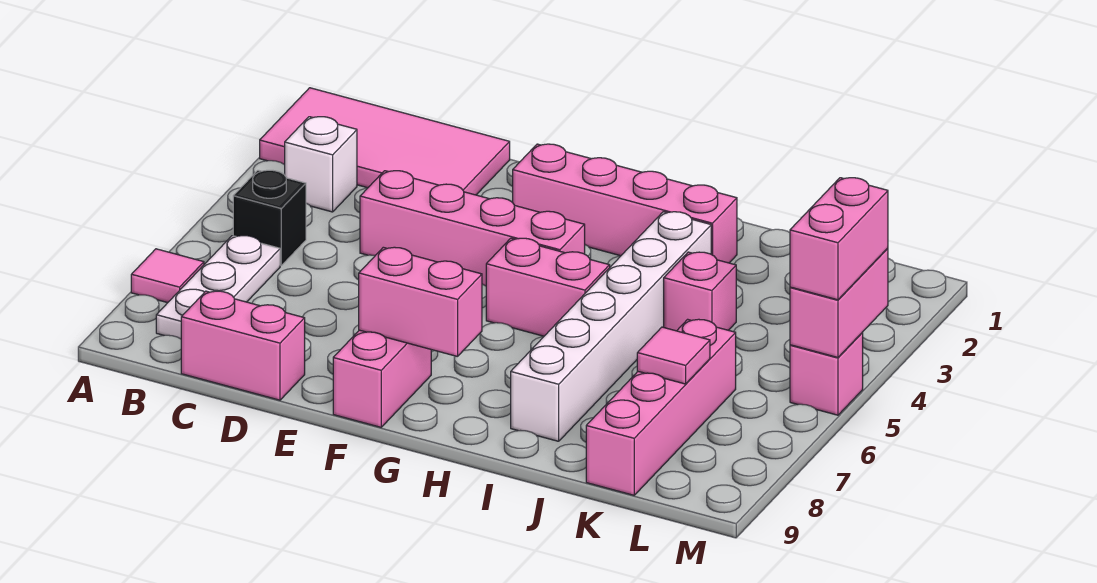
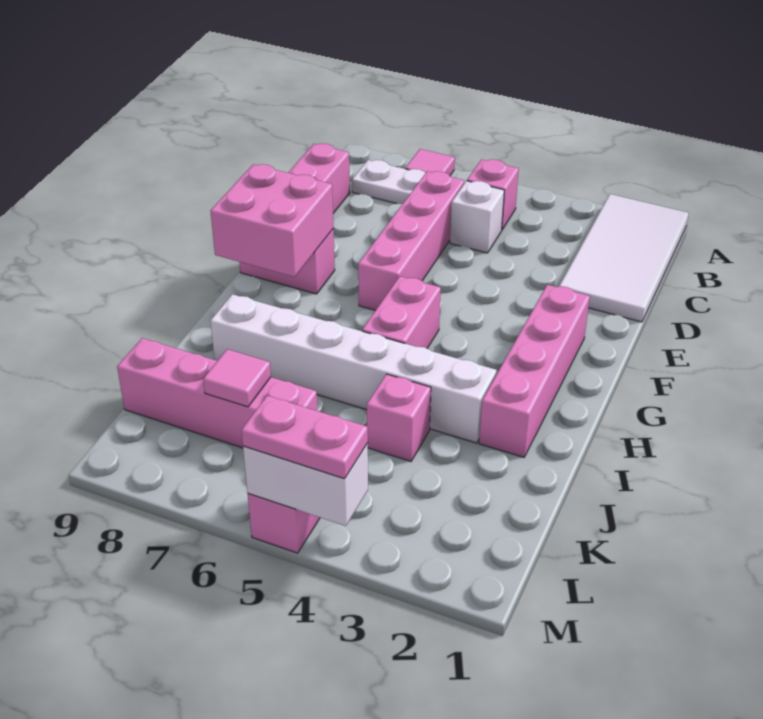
pink 2x4 tile [260,88,510,195] -> white 2x4 tile [560,194,689,322]
white 1x1 brick [284,117,357,212] -> white 1x1 brick moved to [450,181,504,253]
black 1x1 brick [233,170,306,266] -> pink 1x1 brick [467,159,519,229]
pink 1x4 brick [360,171,585,286] -> pink 1x4 brick moved to [358,171,464,311]
pink 1x2 brick [359,247,482,357] -> pink 2x2 brick [211,164,333,277]
pink 1x2 brick [790,248,888,358] -> white 1x2 brick [243,444,368,526]
pink 1x2 brick [790,178,888,300] -> pink 1x2 plate [241,396,368,479]

